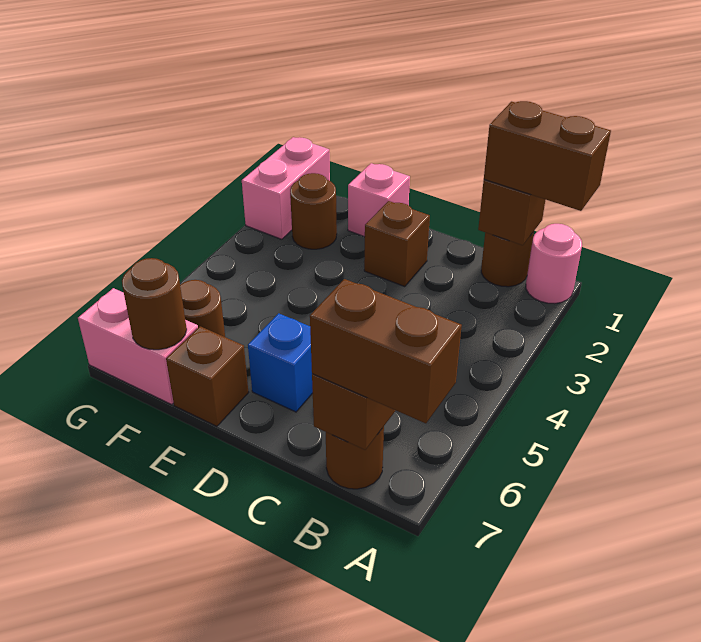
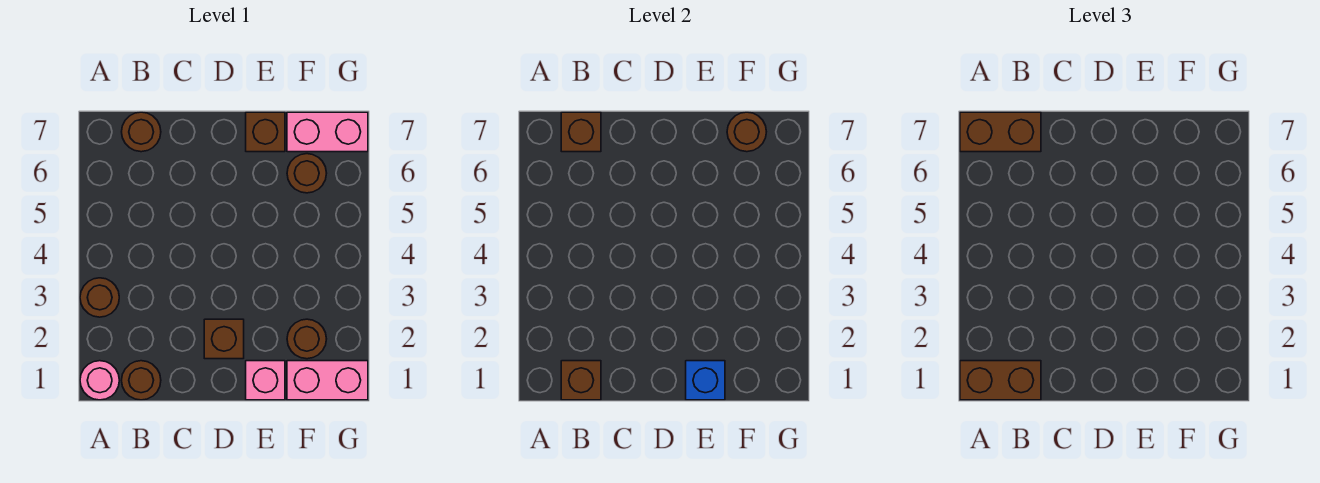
none -> brown 1x1 round brick [80,278,119,317]
blue 1x1 brick [248,313,313,412] -> blue 1x1 brick moved to [686,361,725,400]
pink 1x2 brick [242,137,330,239] -> pink 1x2 brick turned to [287,361,368,400]

